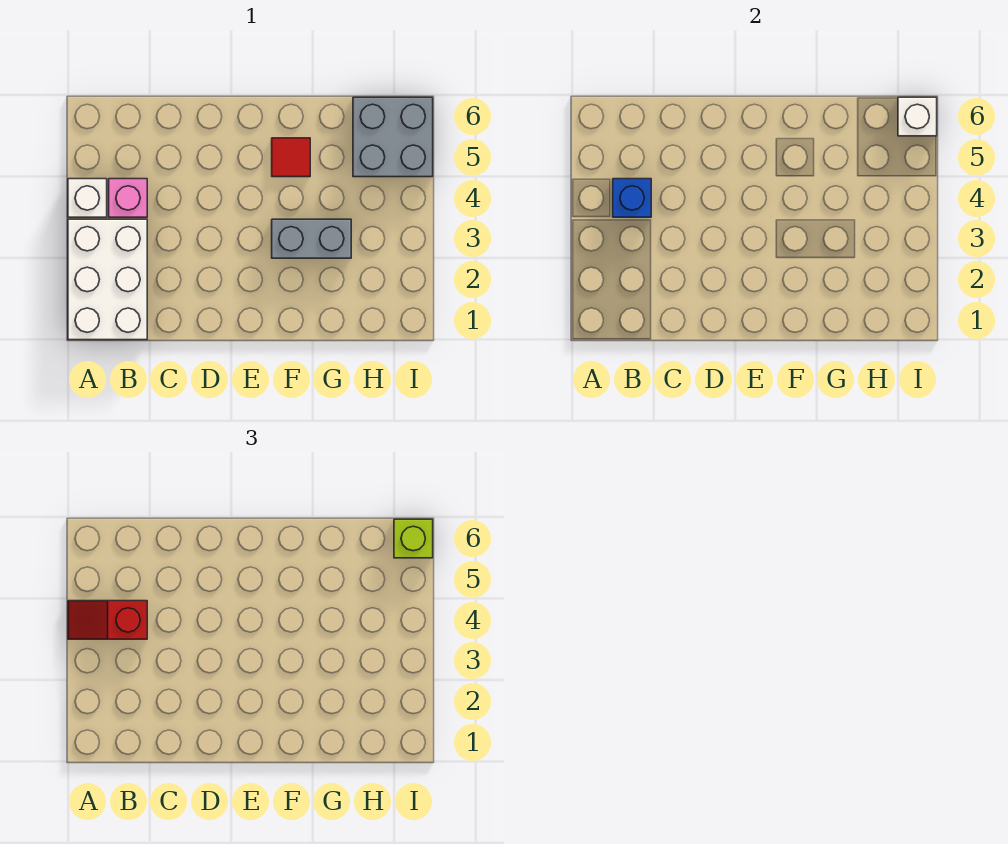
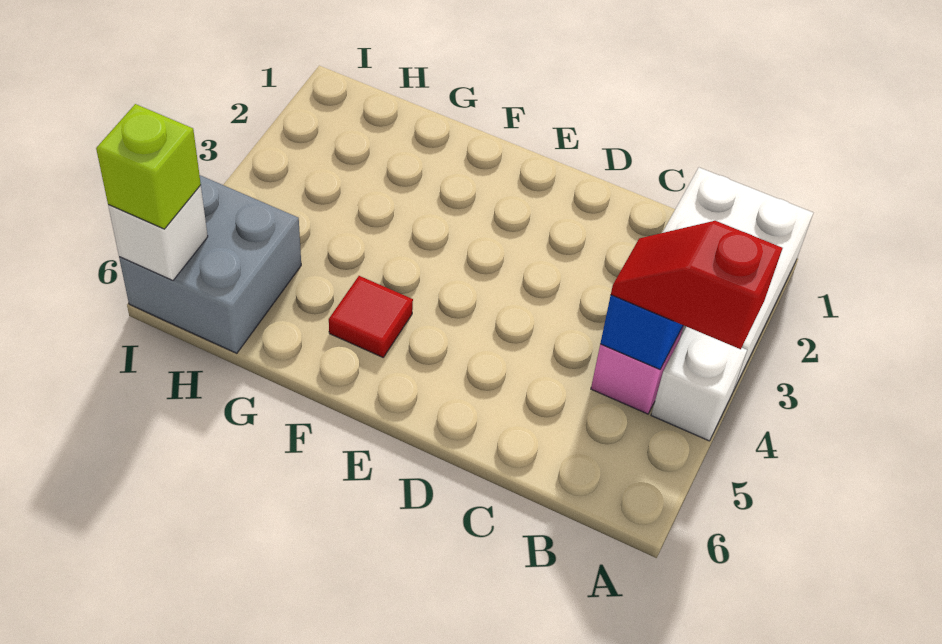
red 1x2 slope [68,601,147,639] -> red 1x2 slope turned to [611,221,782,349]
grey 1x2 brick [272,219,351,258] -> none

